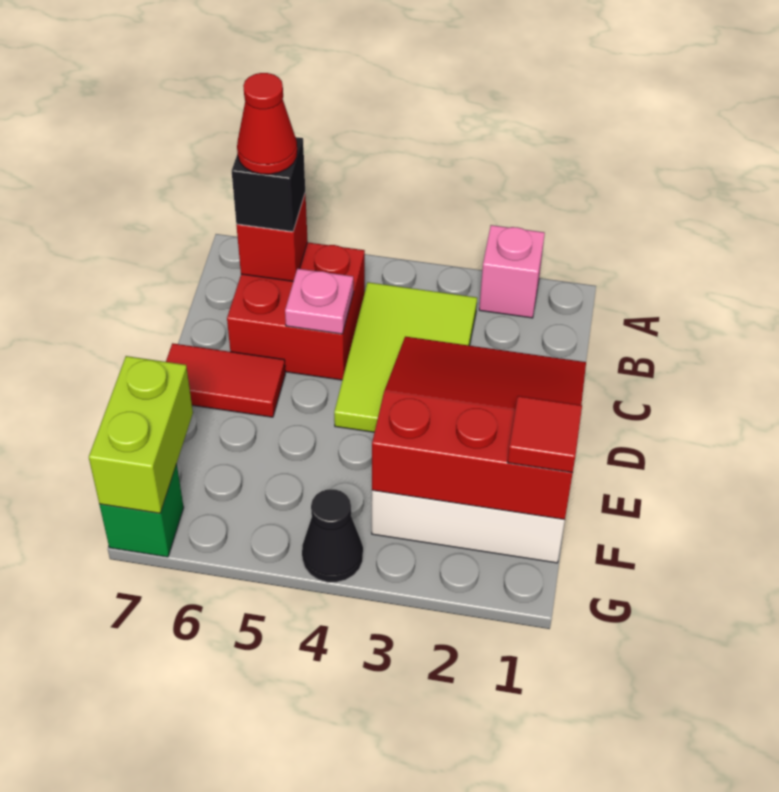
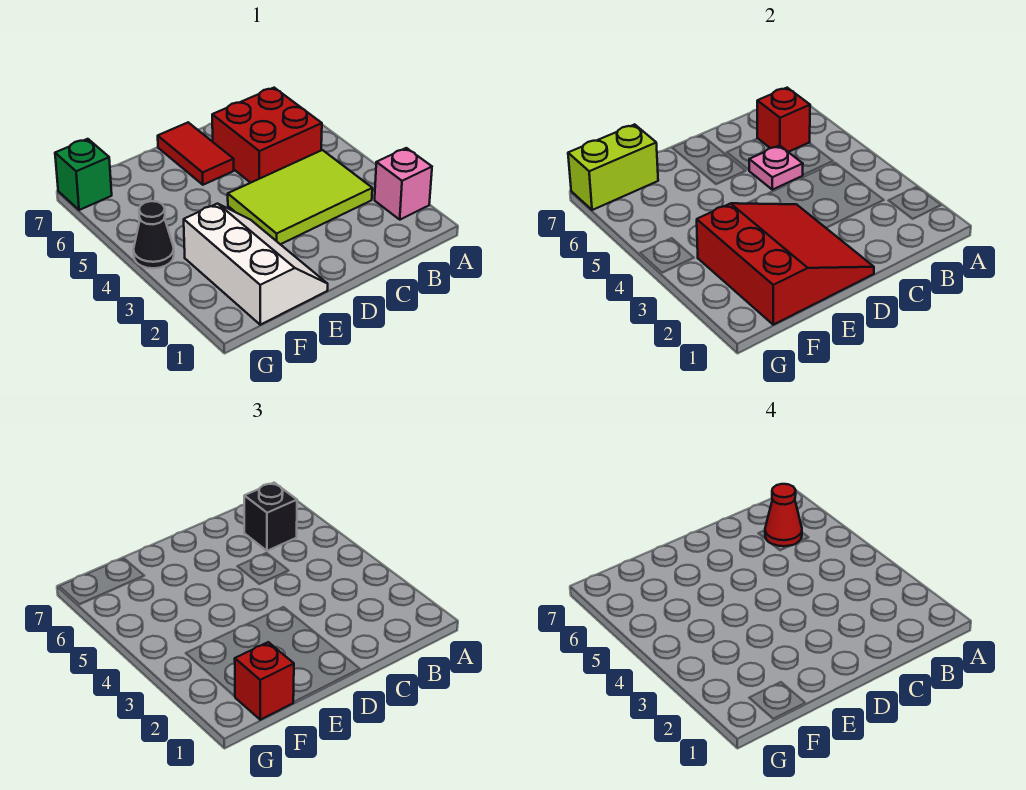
red 1x1 tile [507,396,582,473] -> red 1x1 brick [235,642,294,720]

